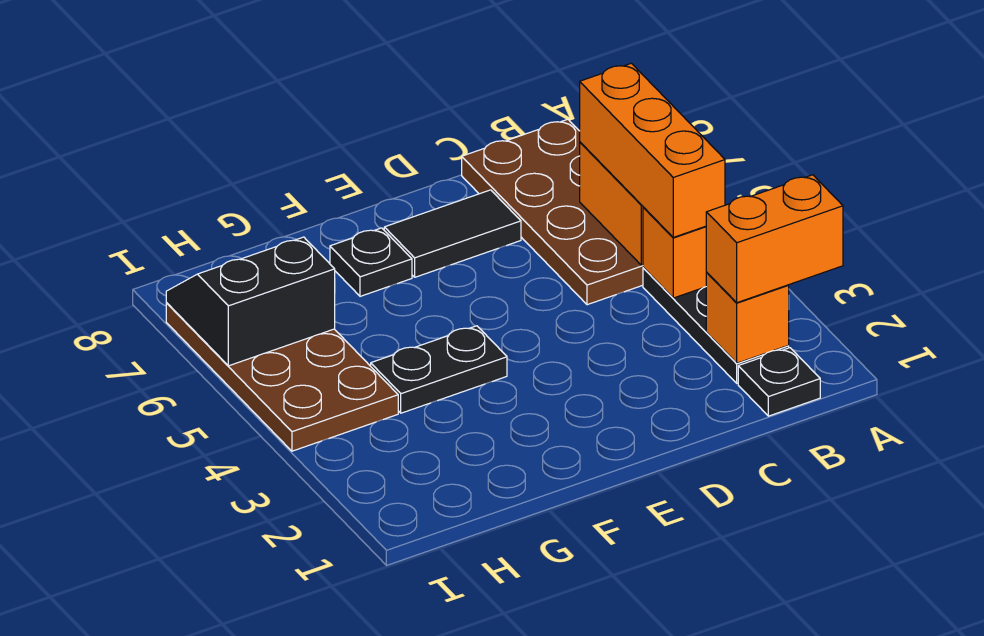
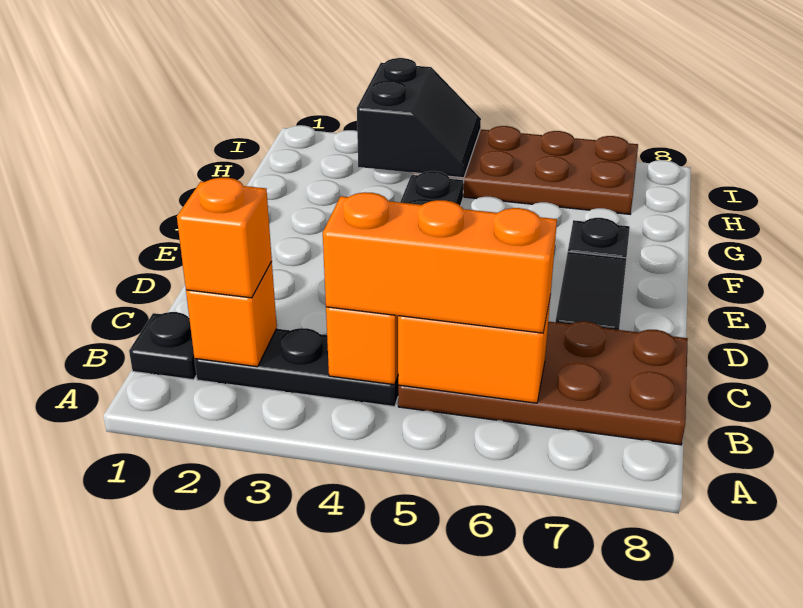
orange 1x2 brick [706,175,843,303] -> orange 1x1 brick [177,178,272,298]
black 2x2 slope [166,237,335,366] -> black 2x2 slope moved to [357,58,481,178]

